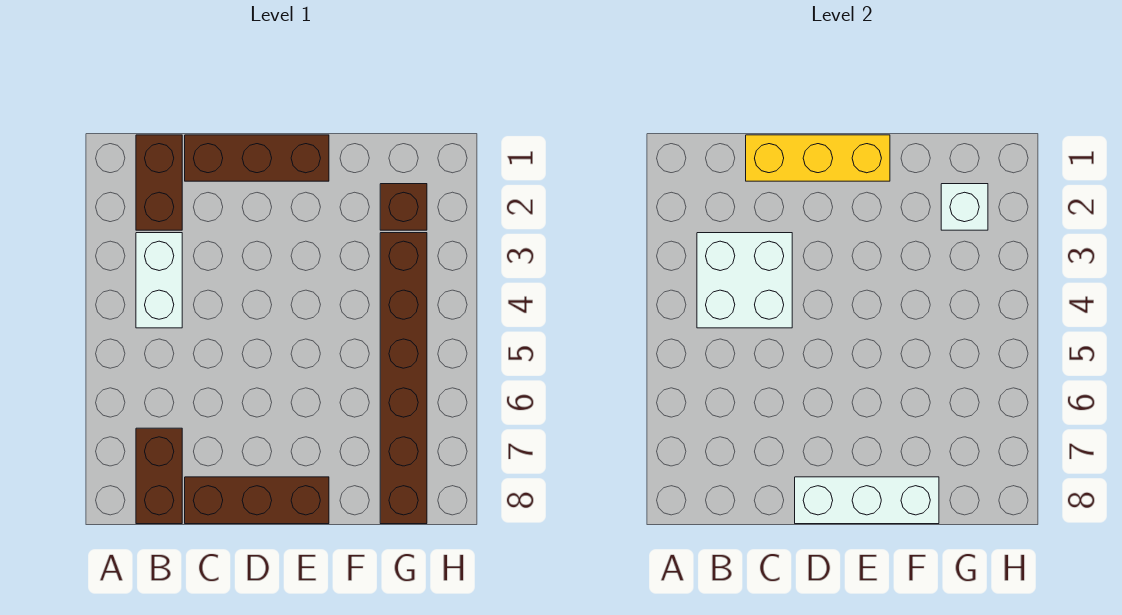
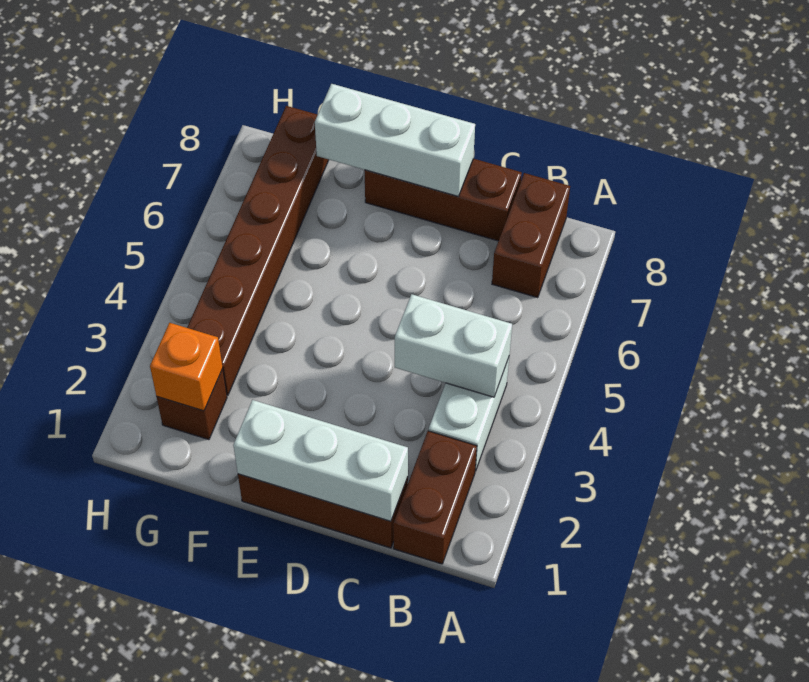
white 2x2 brick [697,233,792,328] -> white 1x2 brick [395,294,512,397]
yellow 1x3 brick [746,135,890,181] -> white 1x3 brick [233,400,408,521]
white 1x1 brick [941,184,988,230] -> orange 1x1 brick [150,323,223,411]

